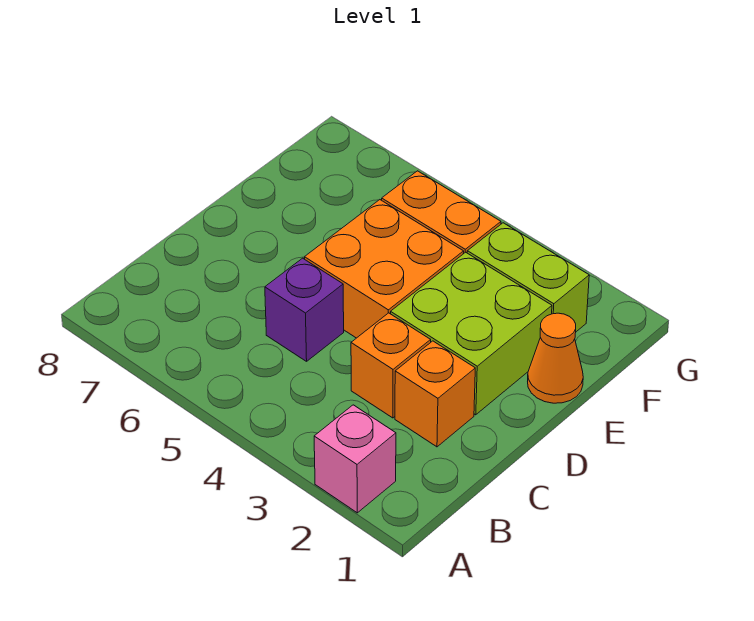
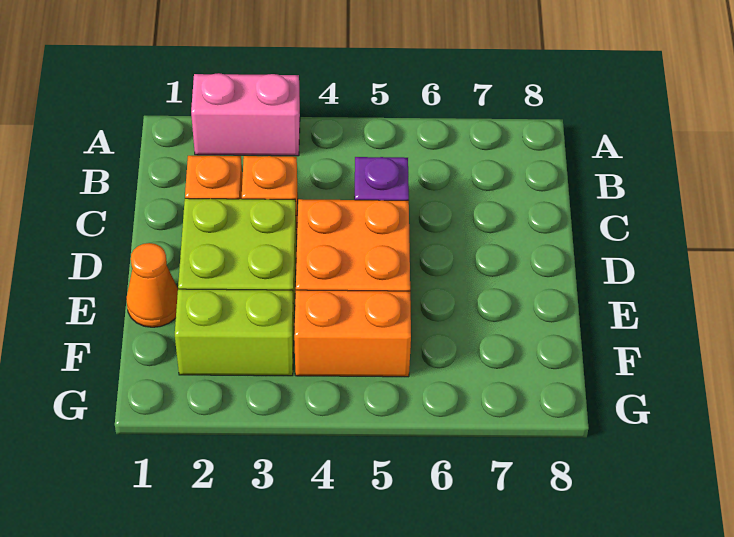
pink 1x1 brick [314,405,396,513] -> pink 1x2 brick [191,73,300,156]

